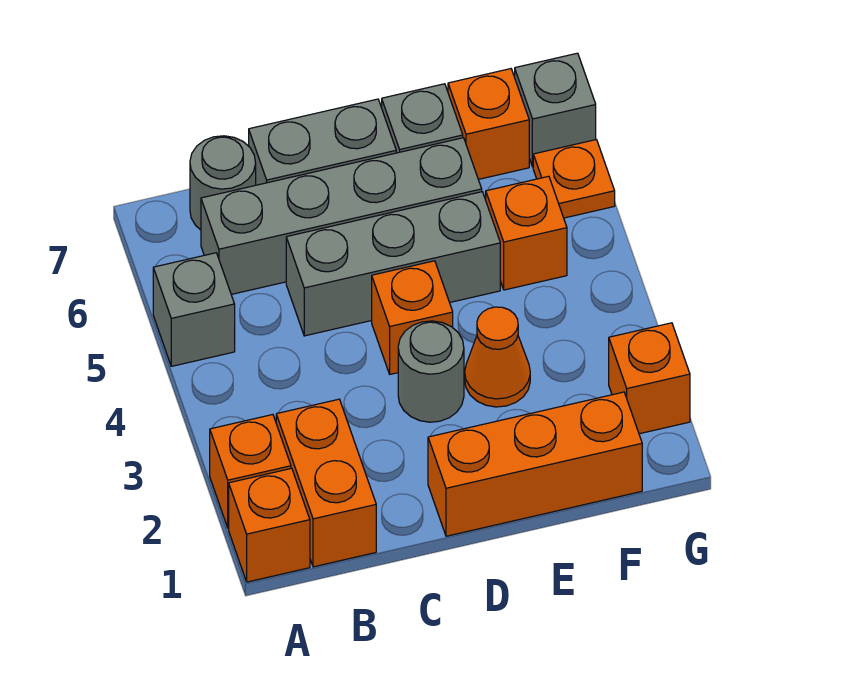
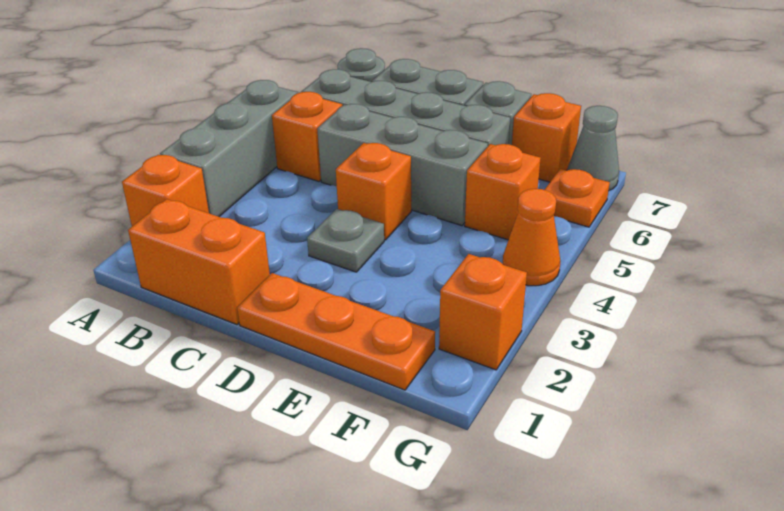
orange 1x1 brick [229,468,310,582] -> orange 1x1 brick moved to [272,92,342,181]
grey 1x1 brick [153,253,235,366] -> grey 1x3 brick [160,80,298,217]
orange 1x2 brick [276,399,376,567] -> orange 1x2 brick turned to [128,199,270,325]
orange 1x3 brick [428,392,642,536] -> orange 1x3 plate [237,273,435,390]
grey 1x1 round brick [398,321,464,422] -> grey 1x1 plate [307,209,384,272]
orange 1x1 cone [465,307,530,407] -> orange 1x1 cone moved to [503,189,560,286]
grey 1x1 brick [515,53,596,167] -> grey 1x1 cone [567,106,619,190]

